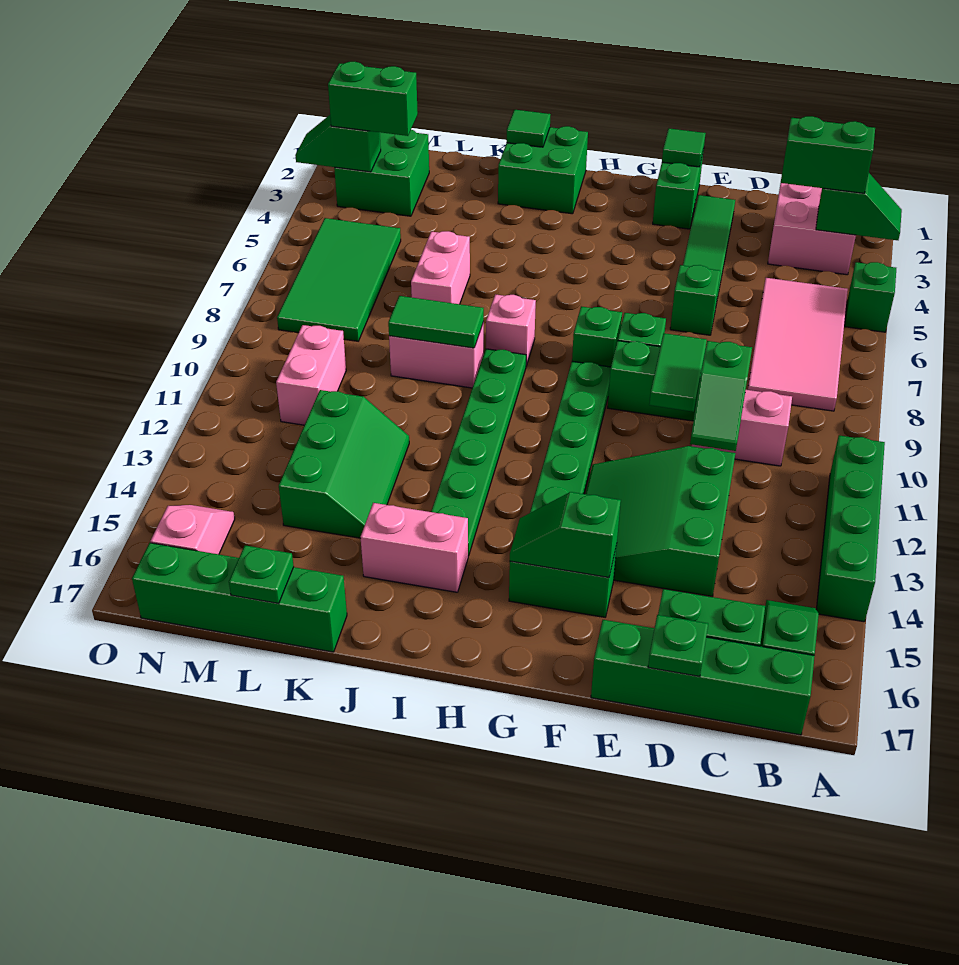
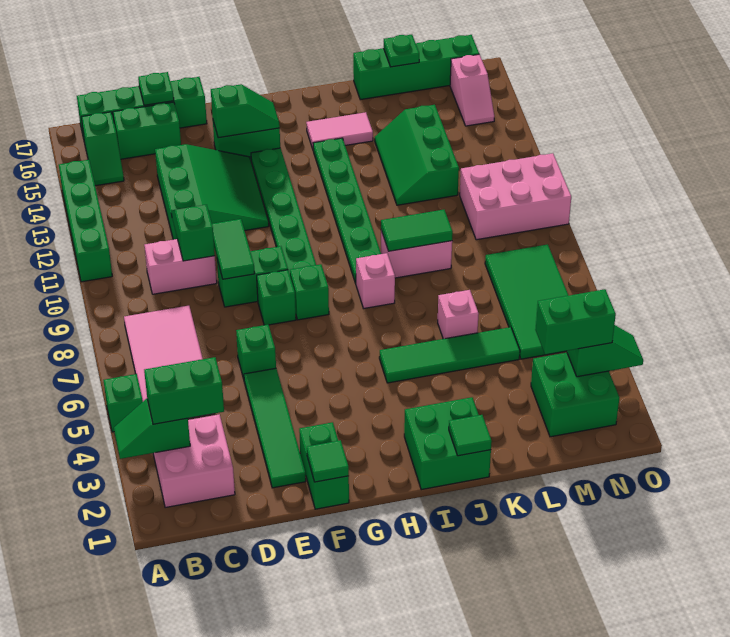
none -> green 1x4 tile [379,327,520,383]
pink 1x2 brick [361,503,468,592] -> pink 1x2 tile [306,112,373,149]
pink 1x2 brick [411,231,470,304] -> pink 1x1 brick [438,290,479,339]
pink 1x2 brick [276,325,346,425] -> pink 2x3 brick [460,153,571,240]

